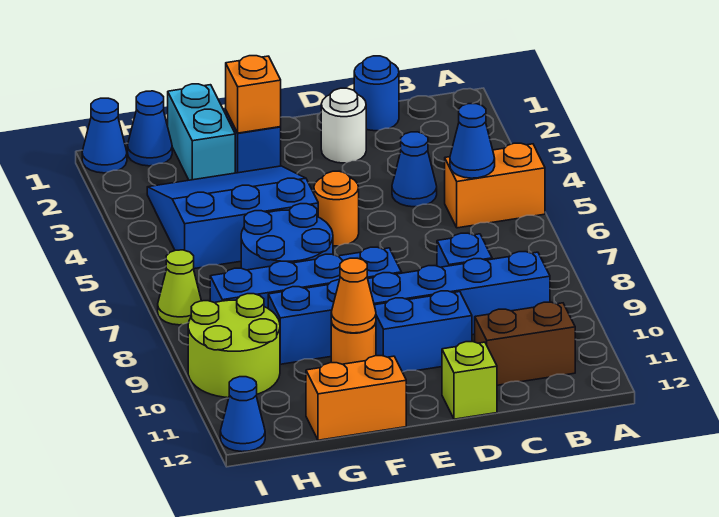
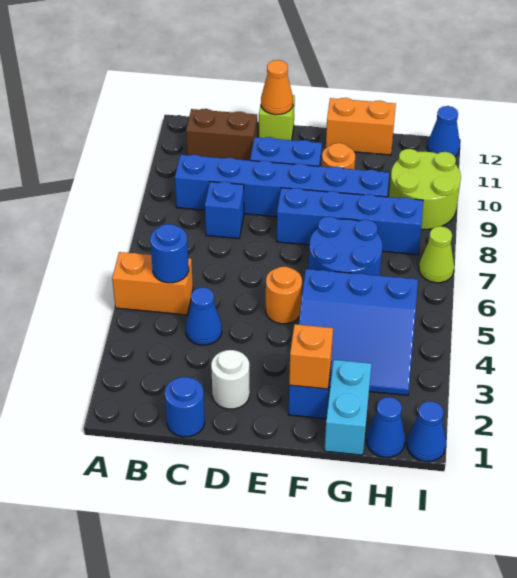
blue 1x1 cone [450,104,495,178] -> blue 1x1 round brick [150,224,189,283]
orange 1x1 cone [331,258,376,333] -> orange 1x1 cone moved to [261,60,293,115]

